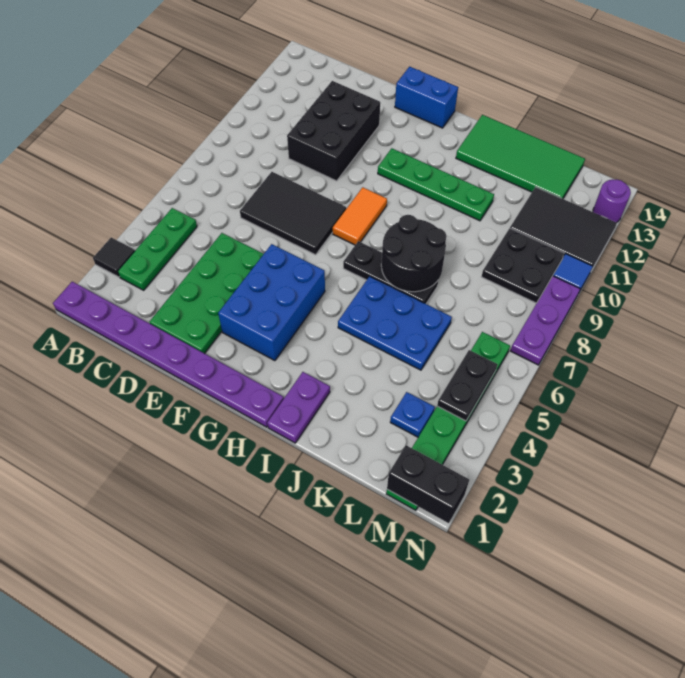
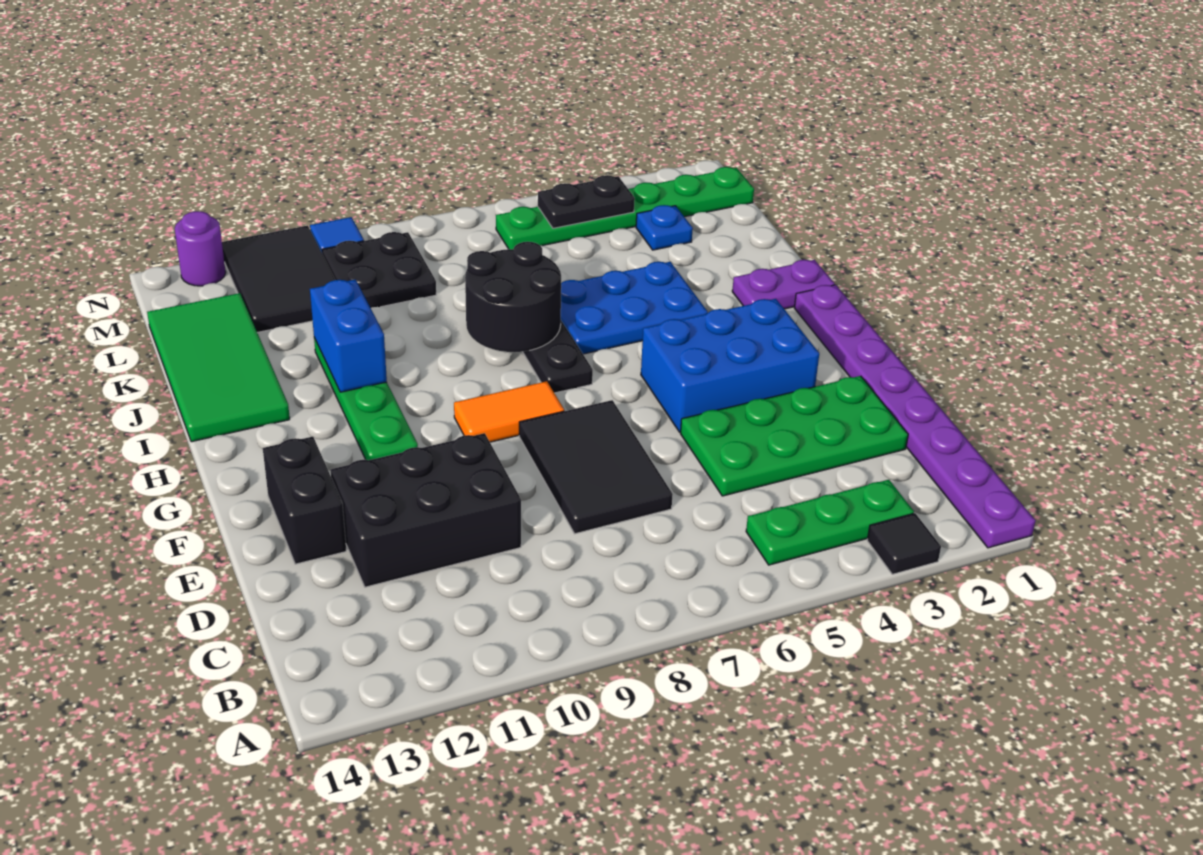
blue 1x2 brick [395,67,458,128] -> blue 1x2 brick moved to [310,280,387,392]
blue 2x3 plate [338,276,452,370] -> blue 2x3 plate turned to [561,262,708,354]
black 1x2 brick [387,445,469,523] -> black 1x2 brick moved to [263,437,346,564]
purple 1x3 plate [511,276,580,365] -> none

